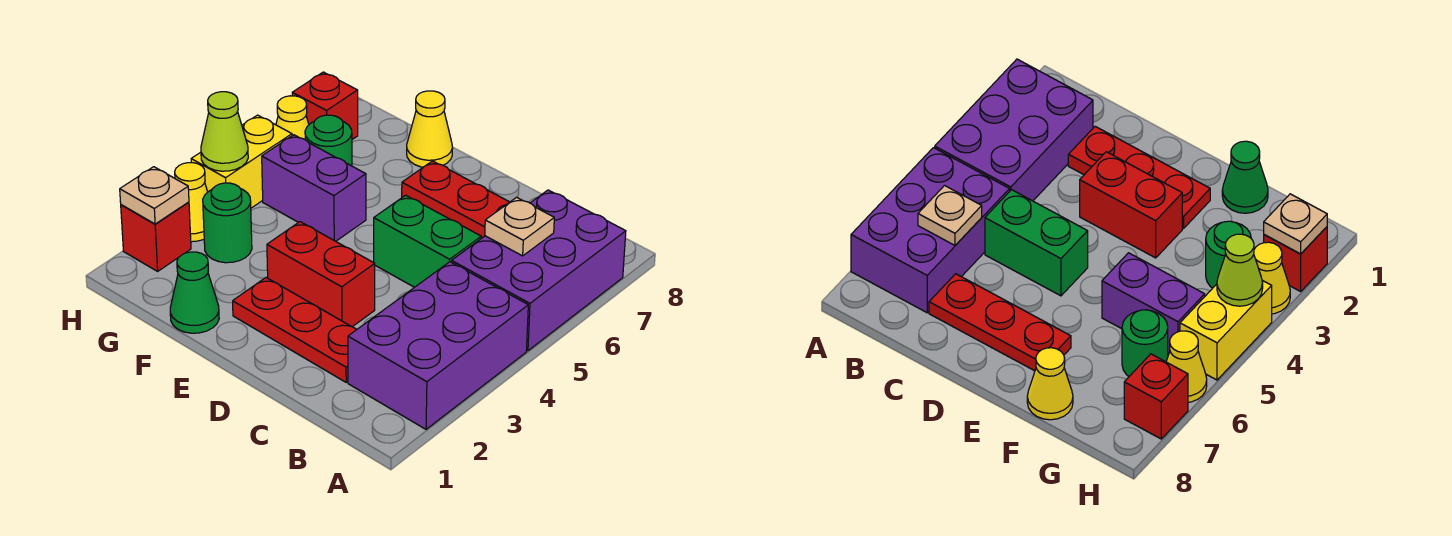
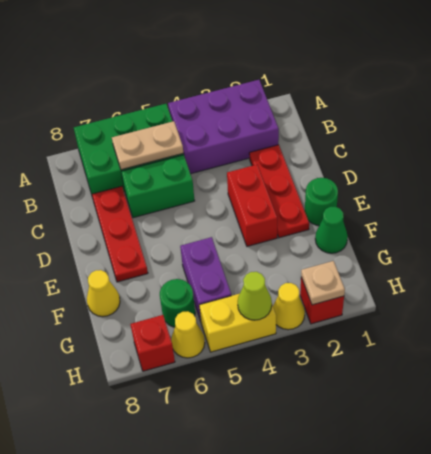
purple 2x3 brick [452,190,626,351] -> green 2x3 brick [74,104,184,194]
tan 1x1 plate [485,197,554,256] -> tan 1x2 plate [112,121,183,170]
green 1x2 brick [374,195,481,287] -> green 1x2 brick turned to [121,155,195,218]
green 1x1 round brick [203,183,252,263] -> green 1x1 round brick moved to [305,178,338,225]

